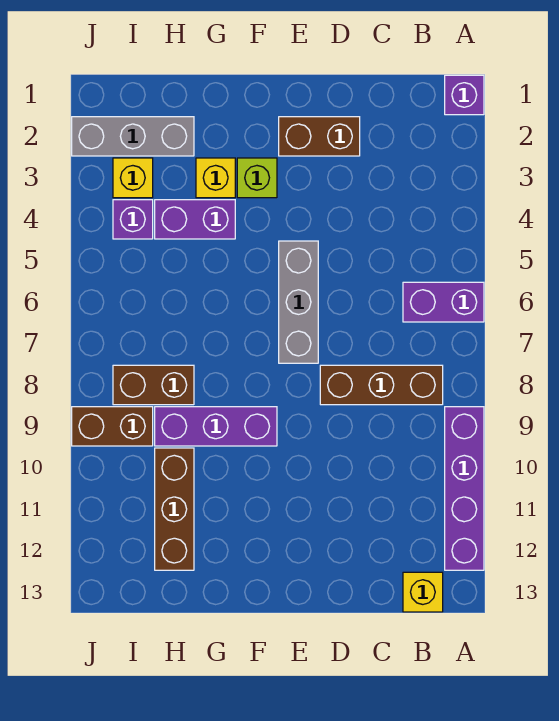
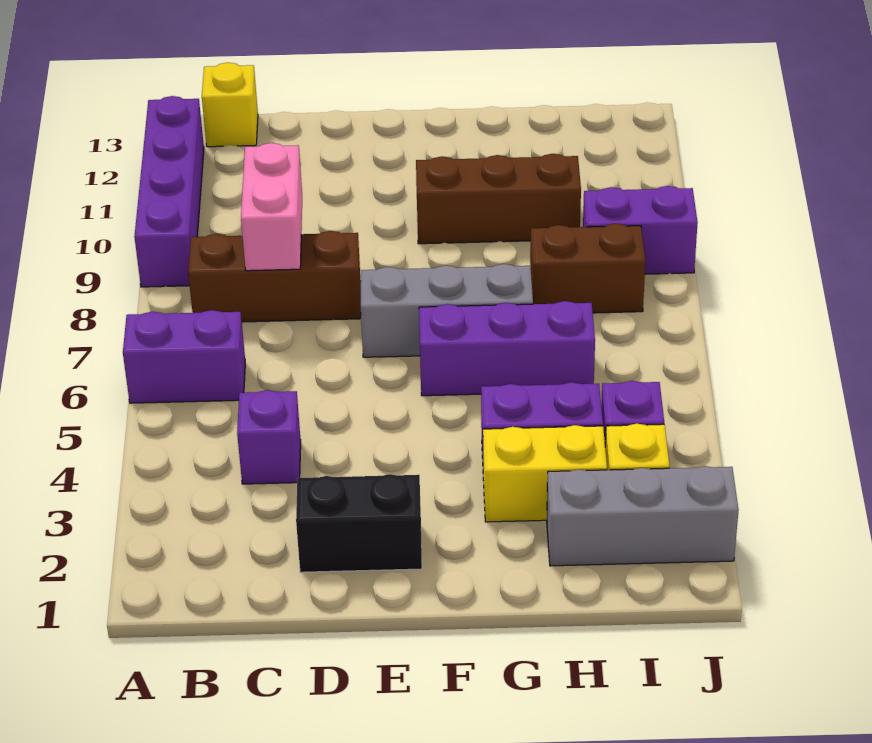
purple 1x1 brick [445,75,484,115] -> purple 1x1 brick moved to [237,390,301,484]
none -> pink 1x2 brick [241,143,302,271]
brown 1x2 brick [279,117,360,156] -> black 1x2 brick [296,474,422,572]
grey 1x3 brick [279,241,318,363] -> grey 1x3 brick turned to [361,264,533,357]
lime 1x1 brick [237,158,277,198] -> none
purple 1x3 brick [155,407,277,446] -> purple 1x3 brick moved to [419,301,595,396]
yellow 1x1 brick [196,158,235,198] -> yellow 1x2 brick [483,425,607,522]
brown 1x3 brick [155,448,194,570] -> brown 1x3 brick turned to [416,154,581,244]
brown 1x2 brick [72,407,153,446] -> purple 1x2 brick [583,186,698,274]

